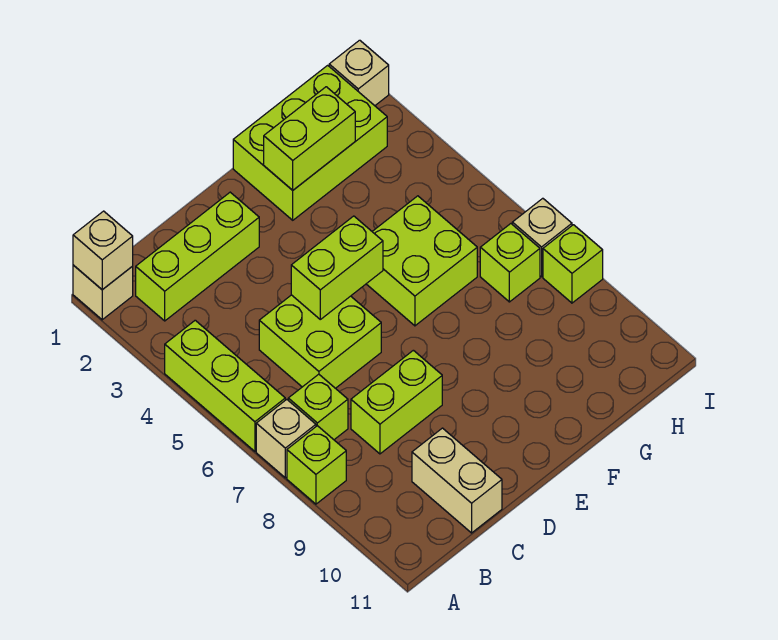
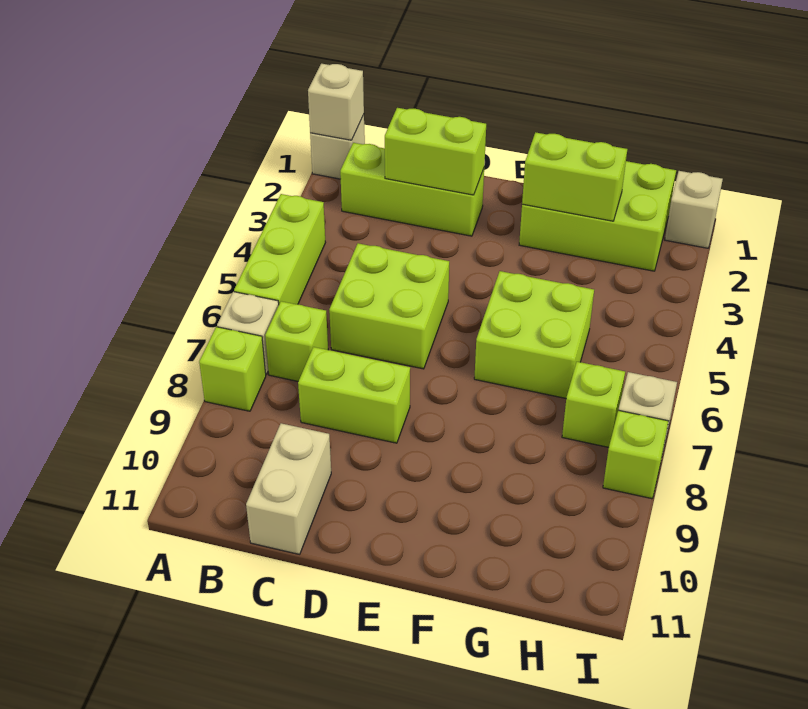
lime 1x2 brick [291,216,383,319] -> lime 1x2 brick moved to [385,108,486,195]

